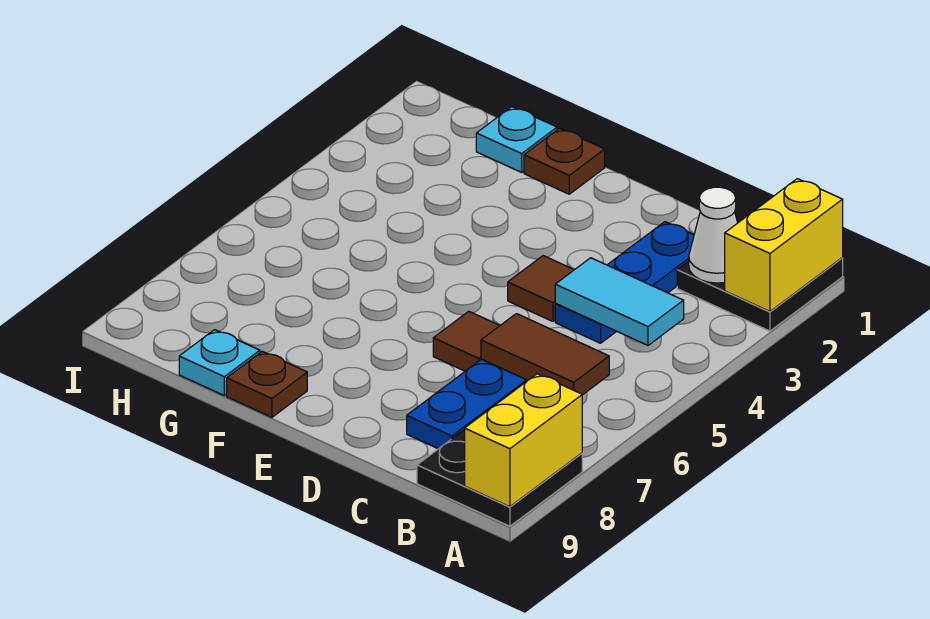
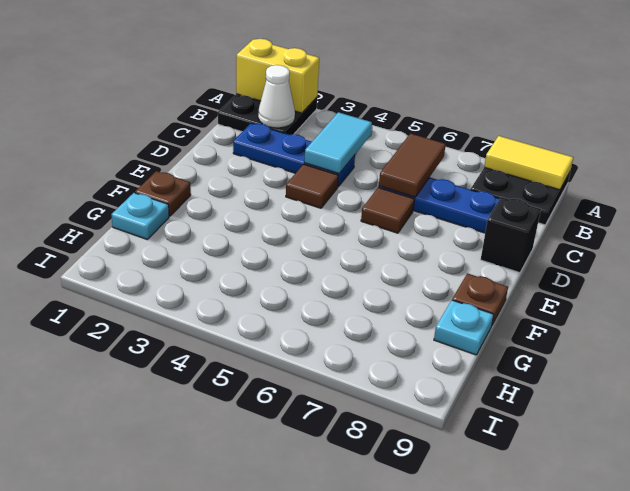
yellow 1x2 brick [465,374,582,507] -> yellow 1x2 tile [484,136,573,190]
none -> black 1x1 brick [481,197,541,273]

